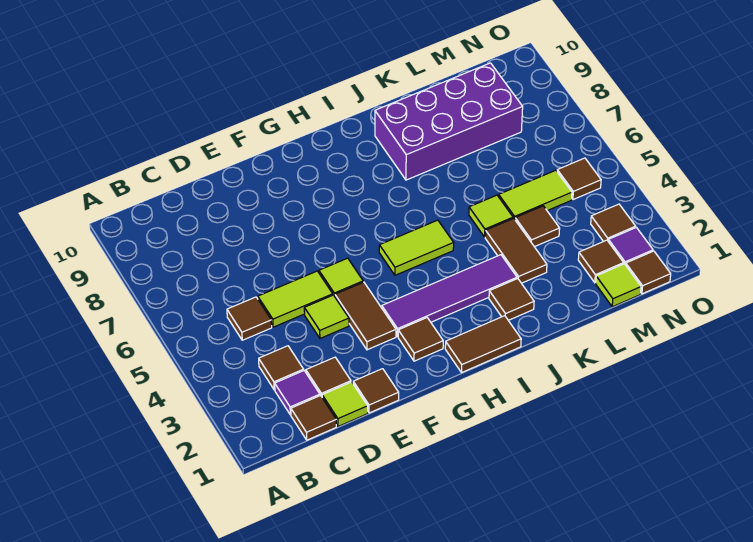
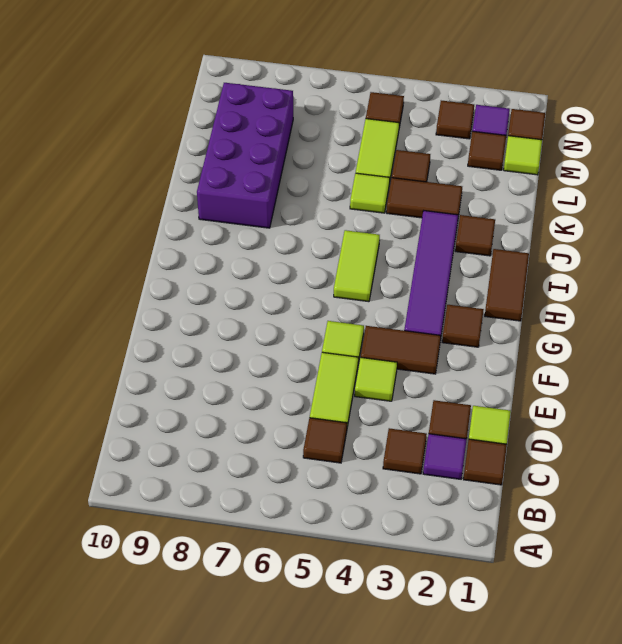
brown 1x1 tile [353,369,399,413] -> none

